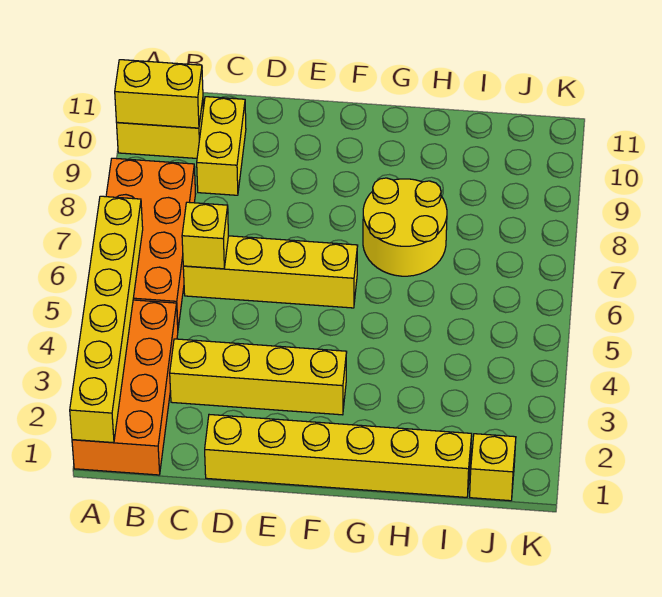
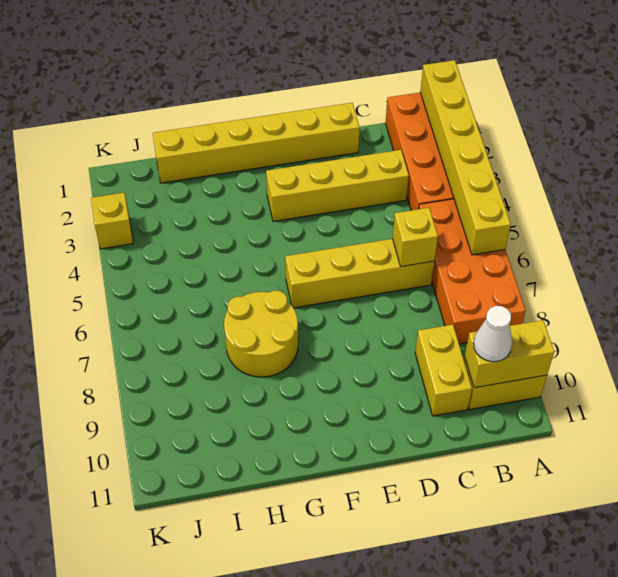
none -> white 1x1 cone [473,306,512,362]
yellow 1x1 brick [470,434,516,501] -> yellow 1x1 brick moved to [91,193,133,249]

